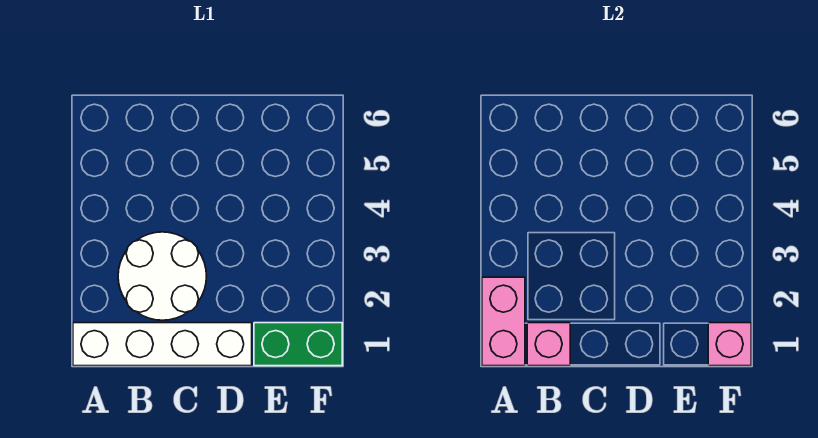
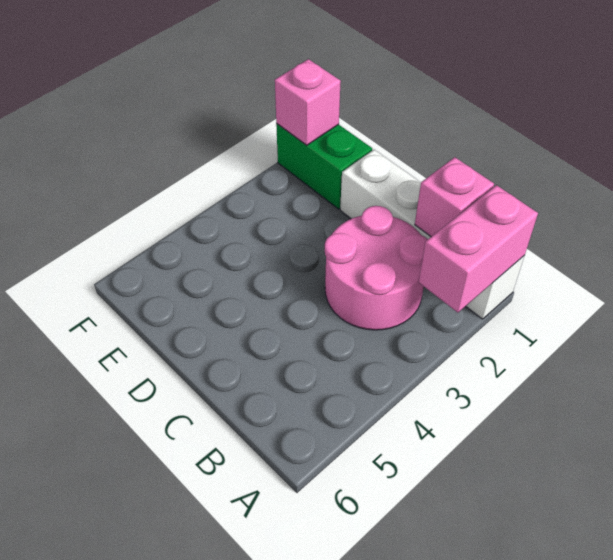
white 2x2 round brick [118,232,207,320] -> pink 2x2 round brick [325,206,428,330]

